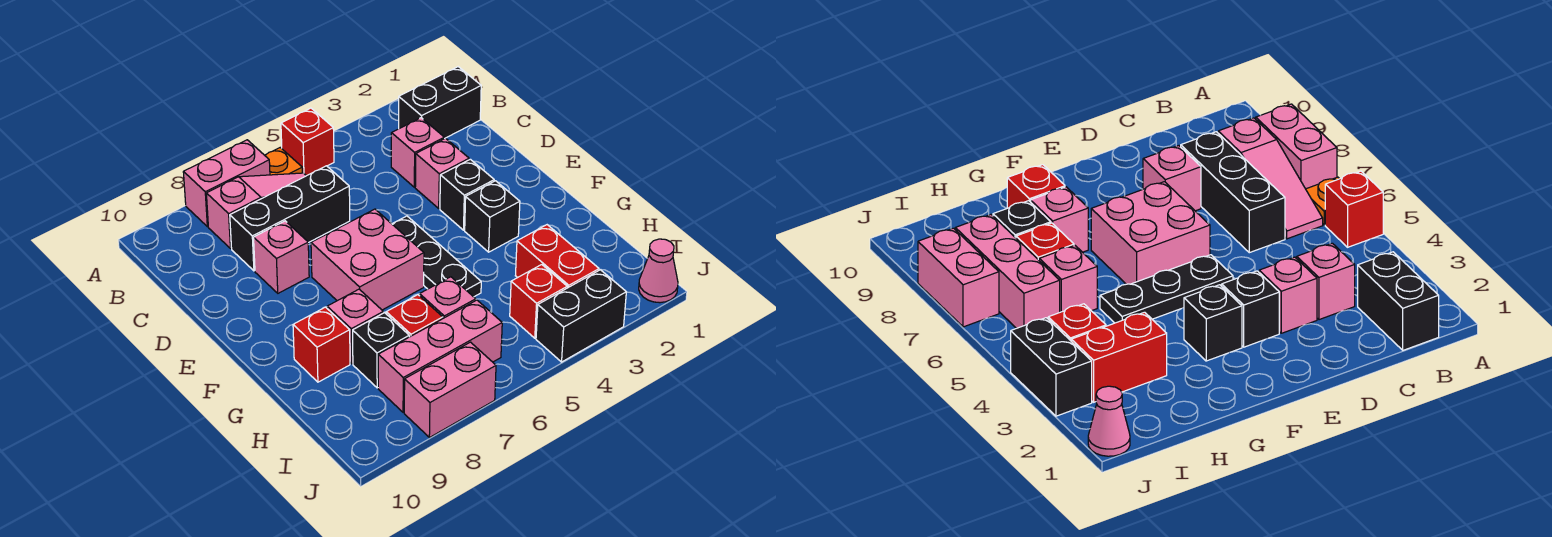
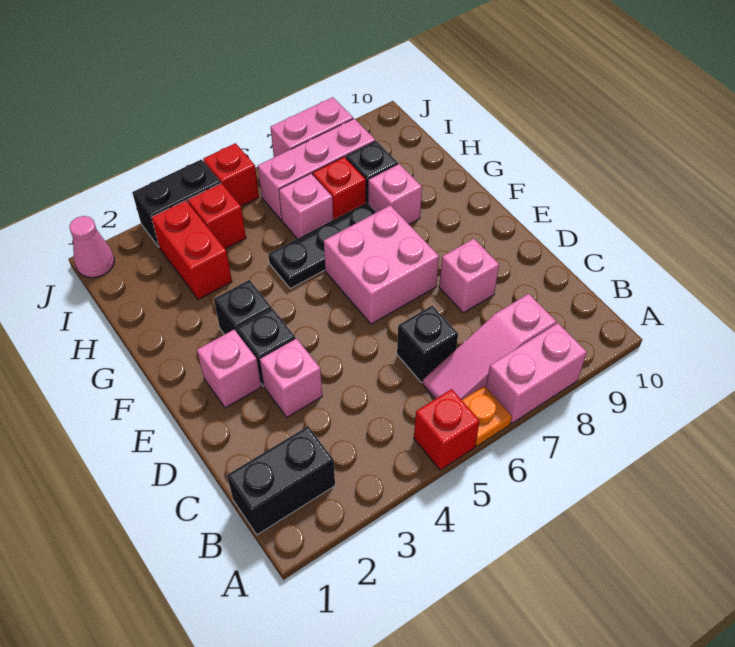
pink 1x1 brick [391,118,444,187] -> pink 1x1 brick moved to [197,330,261,408]
black 1x3 brick [230,166,350,271] -> black 1x1 brick [397,306,458,383]
black 1x3 plate [392,216,481,297] -> black 1x3 plate turned to [268,203,376,289]
red 1x1 brick [293,307,350,382] -> red 1x1 brick moved to [203,143,259,206]

